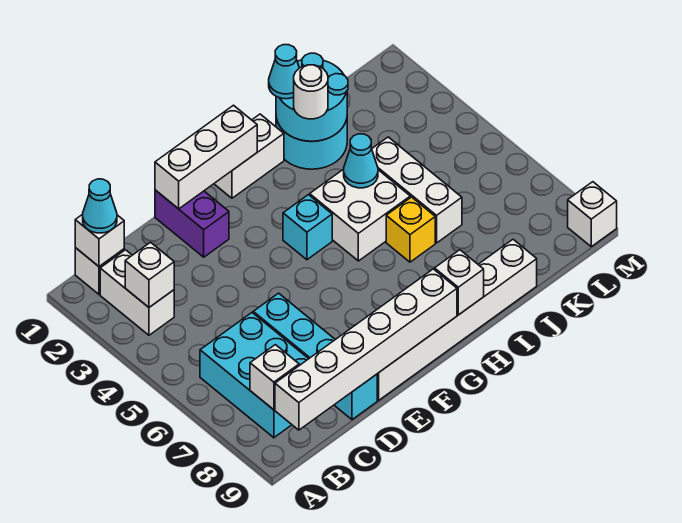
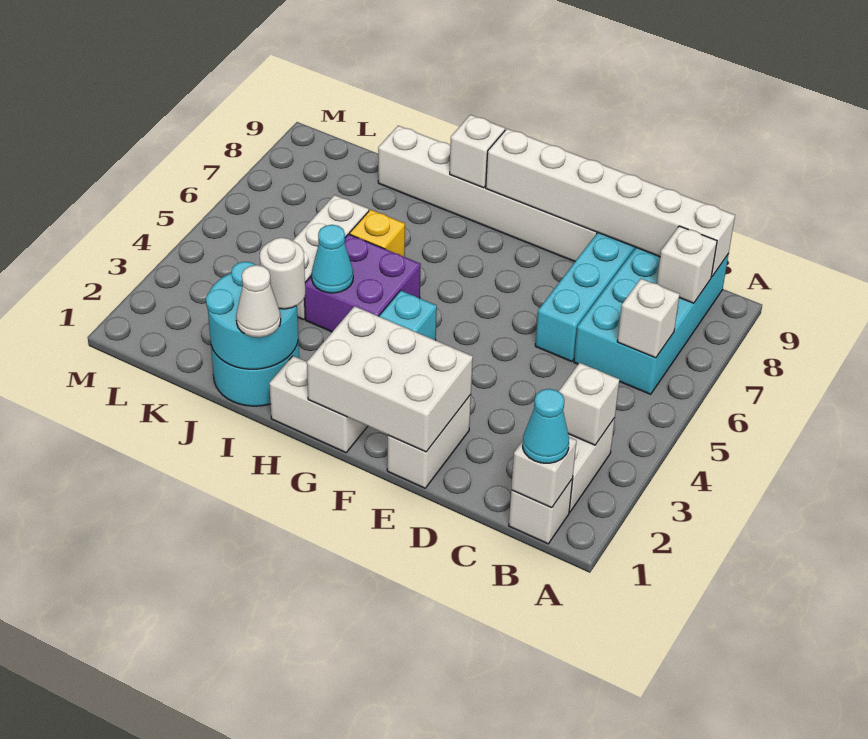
cyan 2x3 brick [200,313,308,438] -> cyan 2x4 brick [574,248,729,394]
purple 1x2 brick [155,190,229,257] -> white 1x2 brick [387,395,471,488]
white 1x3 brick [155,105,257,209] -> white 2x3 brick [307,306,473,452]
white 2x2 brick [310,169,410,261] -> purple 2x2 brick [305,234,421,332]
cyan 1x1 cone [269,45,299,99] -> white 1x1 cone [236,265,281,337]
white 1x1 brick [568,182,617,247] -> white 1x1 brick moved to [617,279,680,358]

